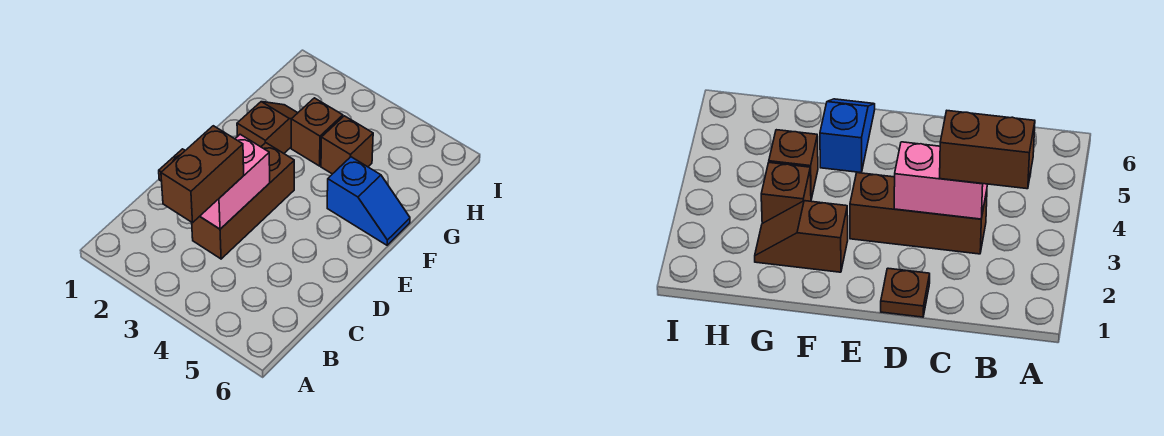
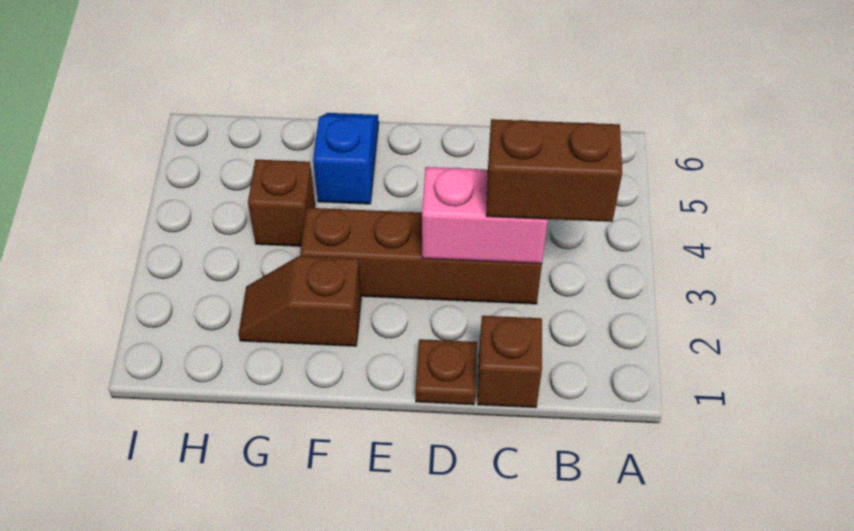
brown 1x3 brick [192,143,294,259] -> brown 1x4 brick [300,208,542,304]
brown 1x1 brick [291,98,343,166] -> brown 1x1 brick moved to [478,316,542,408]

